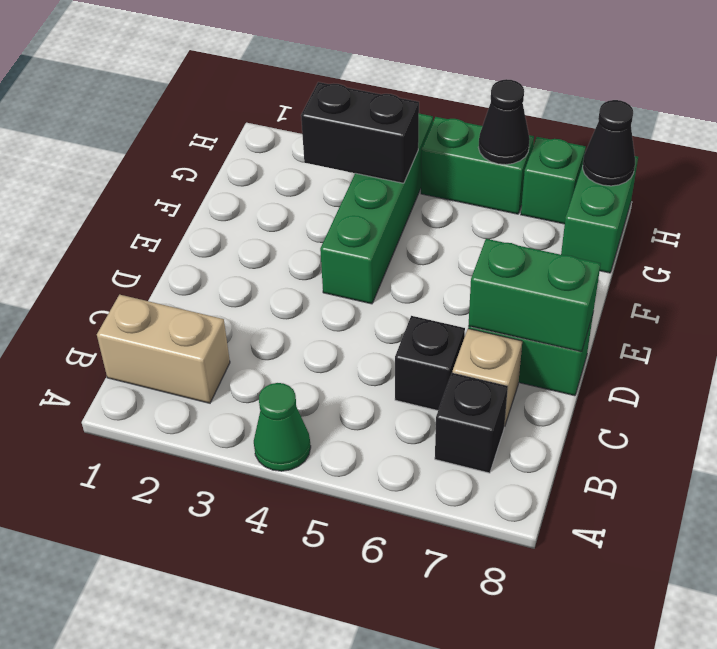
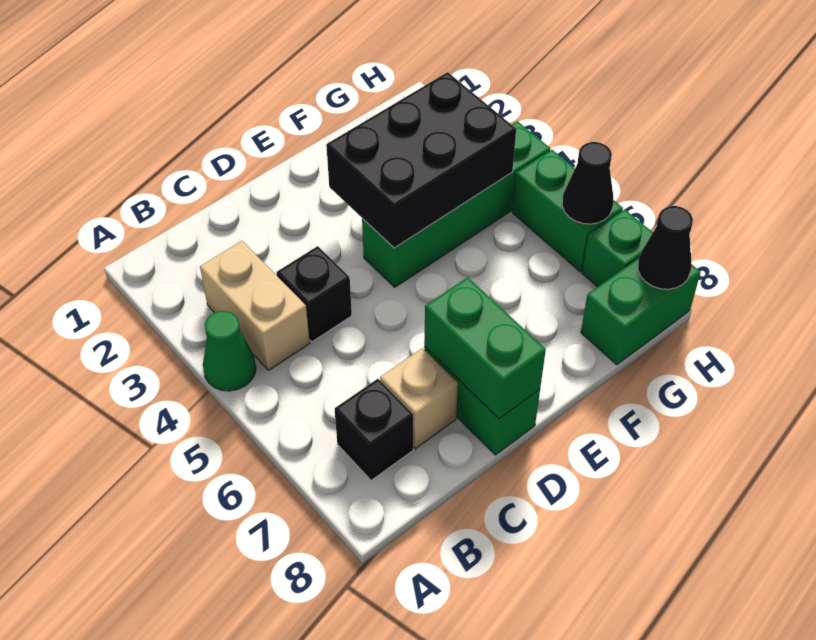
tan 1x2 brick [97,295,230,403] -> tan 1x2 brick moved to [200,241,310,370]
black 1x1 brick [395,316,465,411] -> black 1x1 brick moved to [276,246,352,342]
black 1x2 brick [301,82,419,183] -> black 2x3 brick [326,72,516,248]

